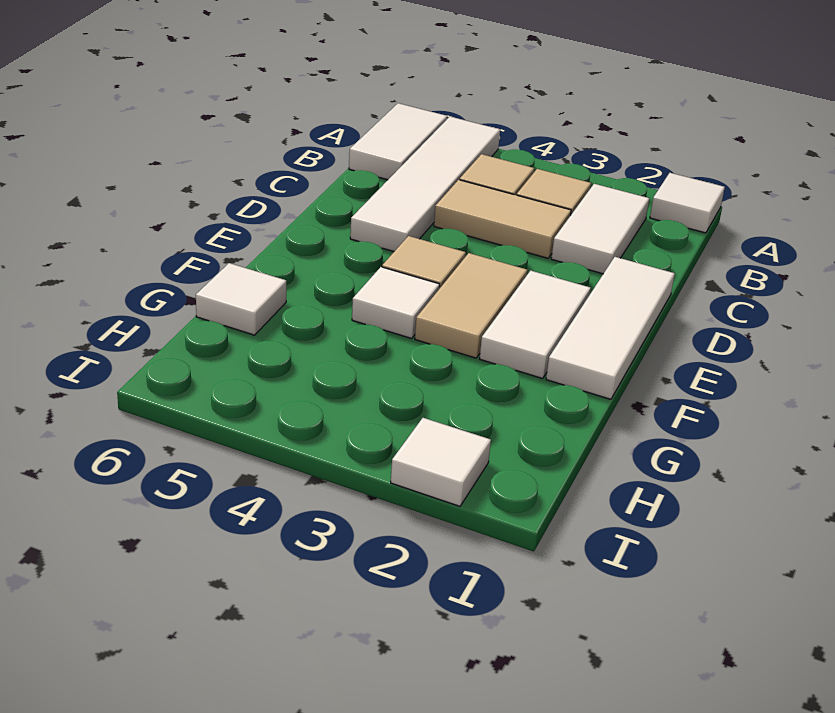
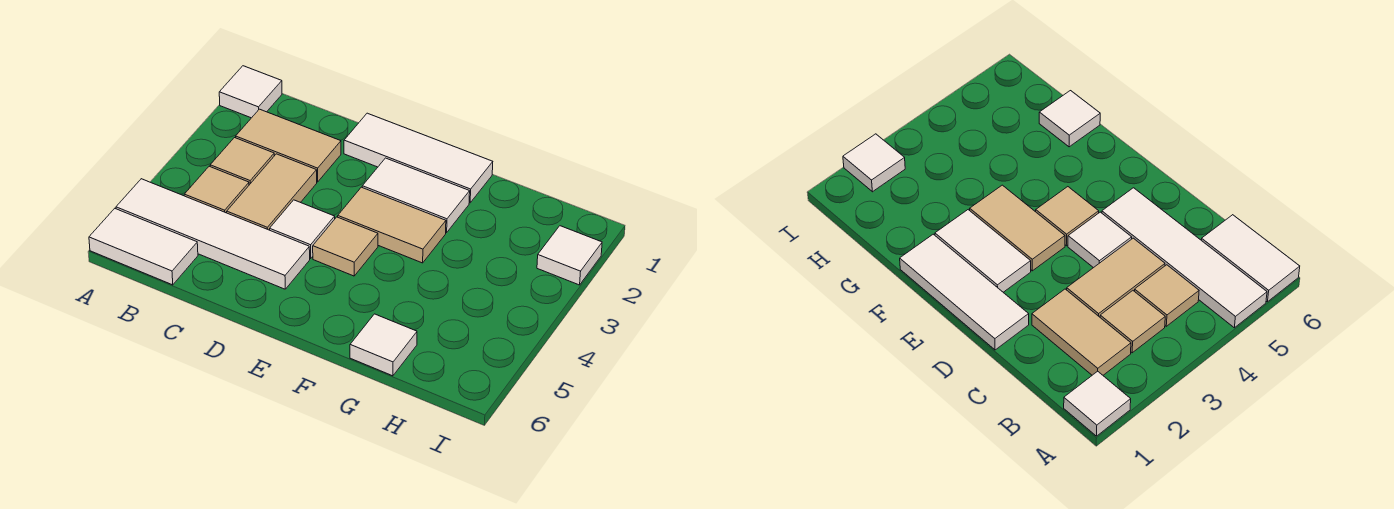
white 1x2 tile [551,184,649,274] -> tan 1x2 tile [236,109,341,182]
white 1x1 tile [352,267,440,338] -> white 1x1 tile moved to [270,200,335,258]

